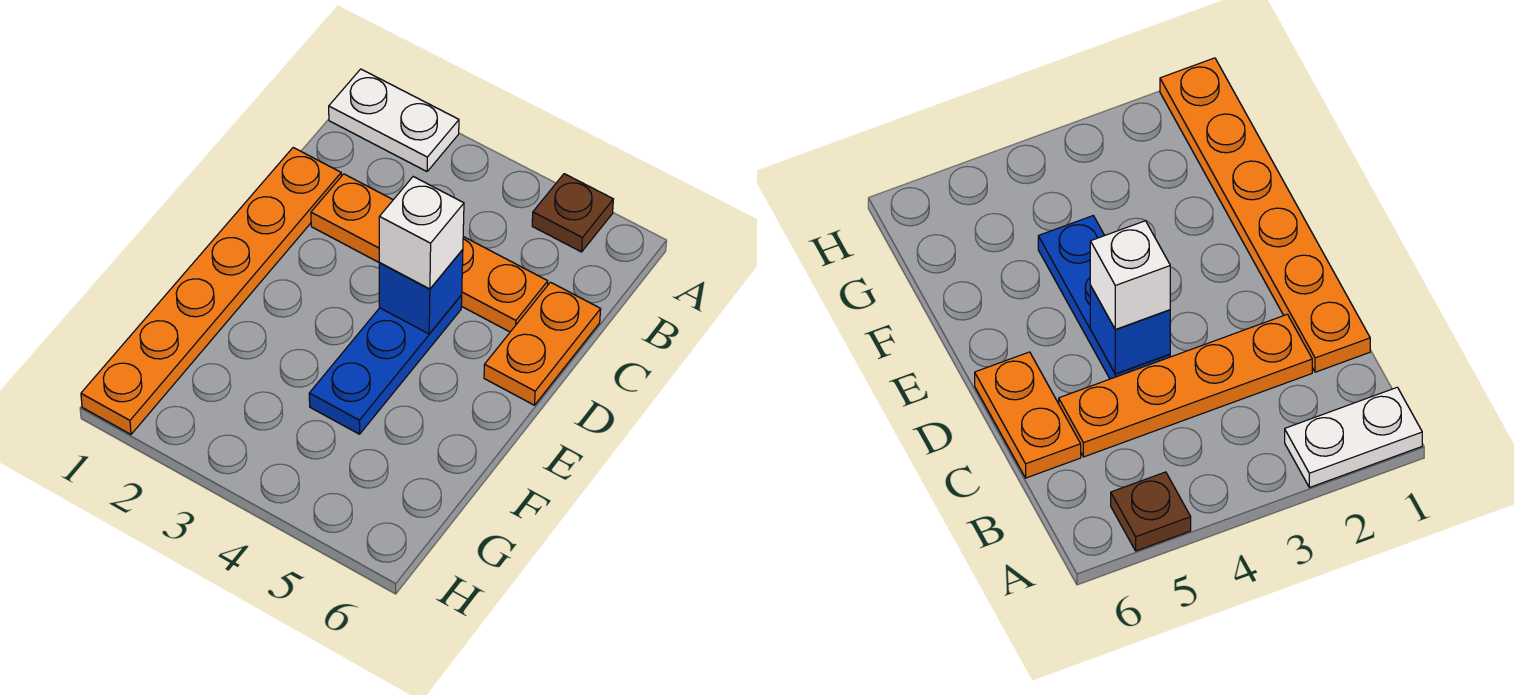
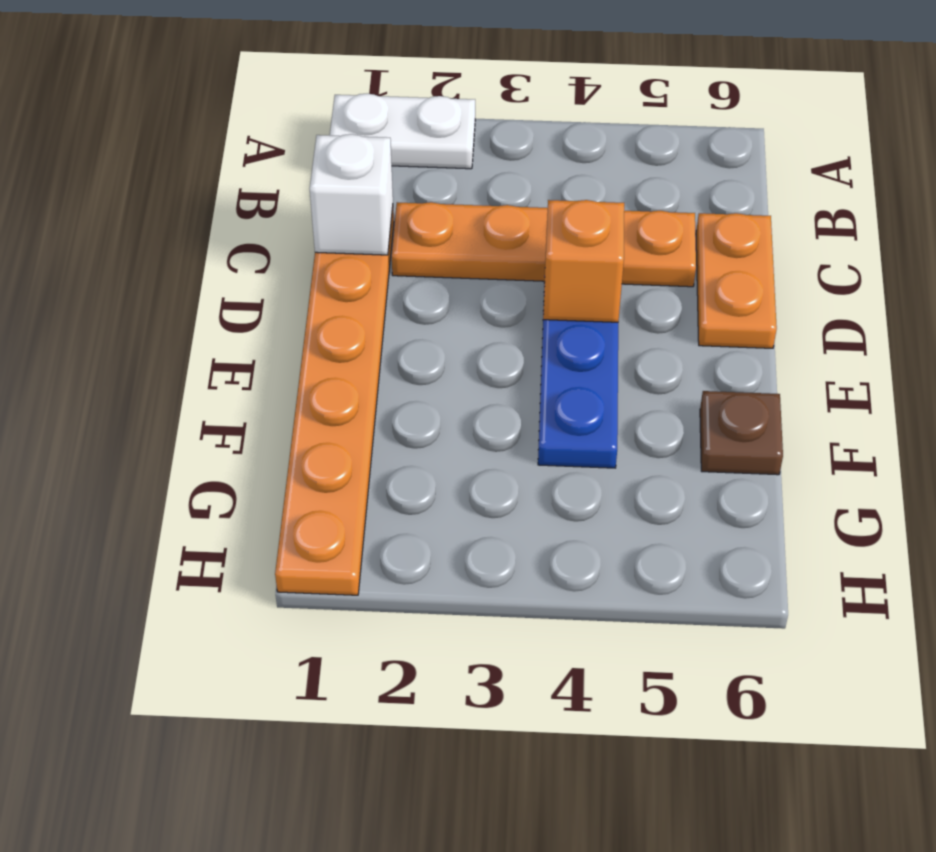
brown 1x1 plate [532,174,613,252] -> brown 1x1 plate moved to [700,391,783,475]
blue 1x1 brick [379,250,463,334] -> orange 1x1 brick [543,200,624,322]
white 1x1 brick [379,177,464,289] -> white 1x1 brick moved to [310,134,393,255]

